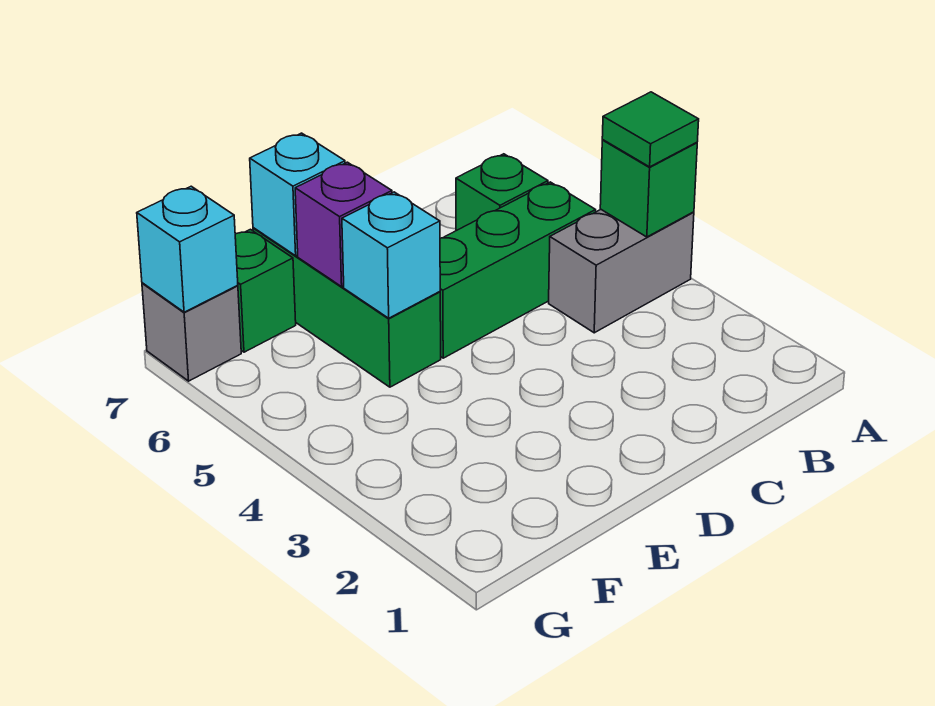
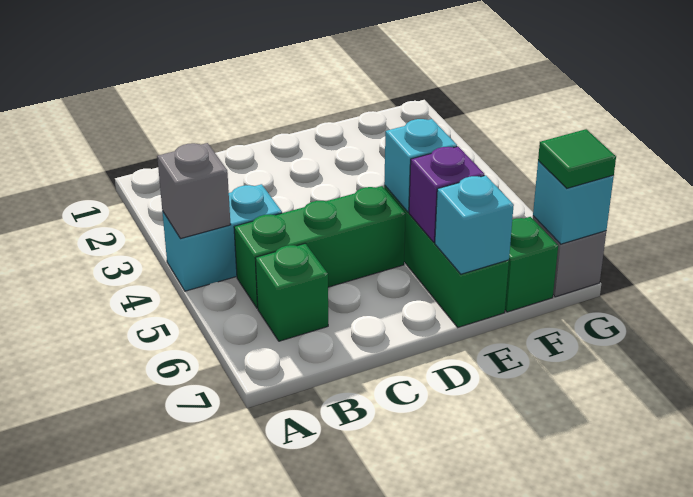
grey 1x2 brick [549,210,694,333] -> cyan 1x2 brick [162,184,282,291]
green 1x1 brick [600,140,697,237] -> grey 1x1 brick [157,143,231,239]
green 1x1 tile [602,92,699,167] -> green 1x1 tile moved to [538,129,616,188]

